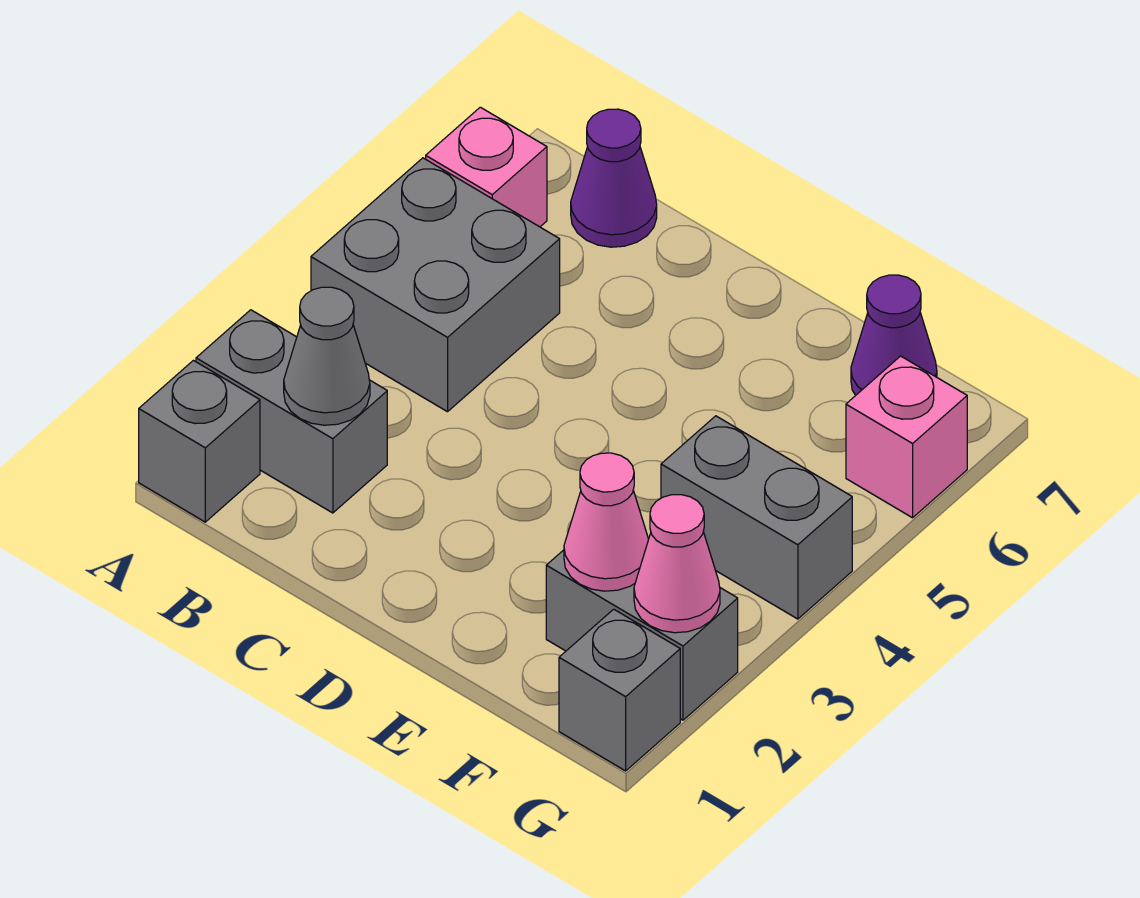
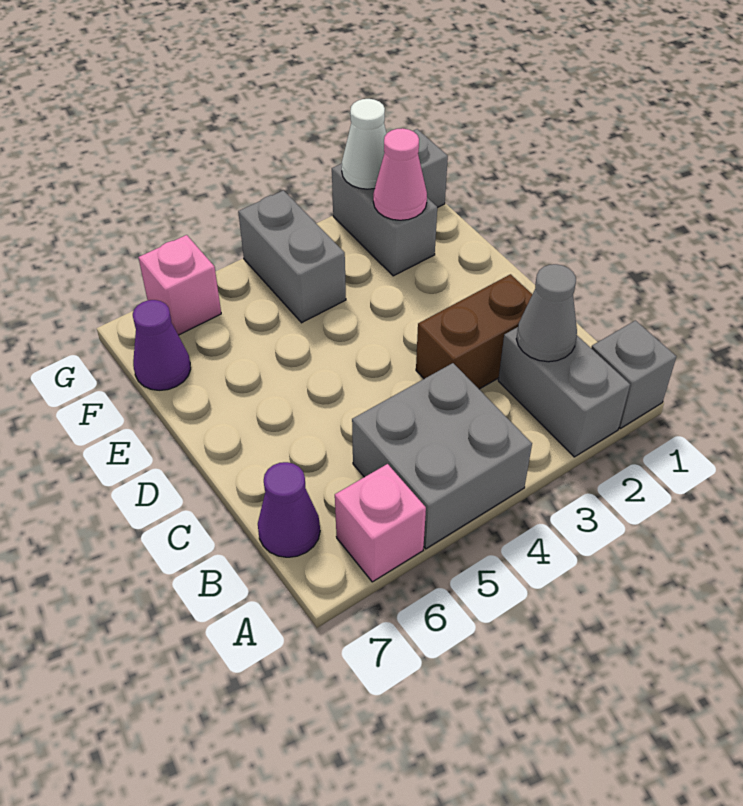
none -> brown 1x2 brick [416,274,533,389]
pink 1x1 cone [634,495,720,633] -> white 1x1 cone [342,99,387,189]

